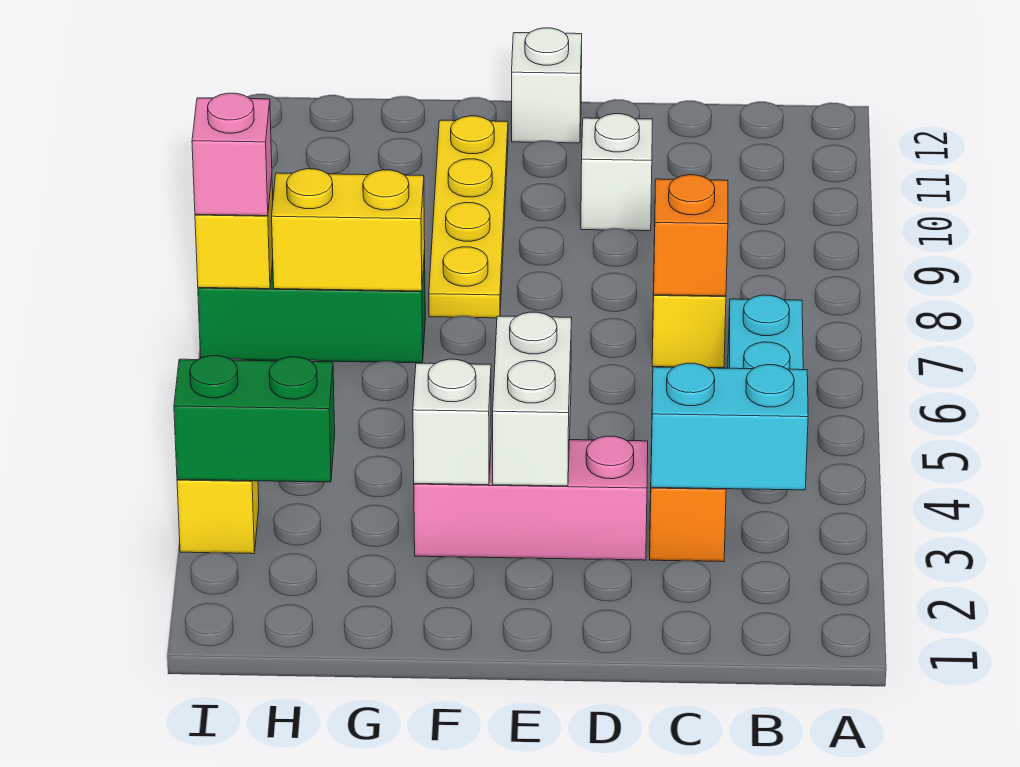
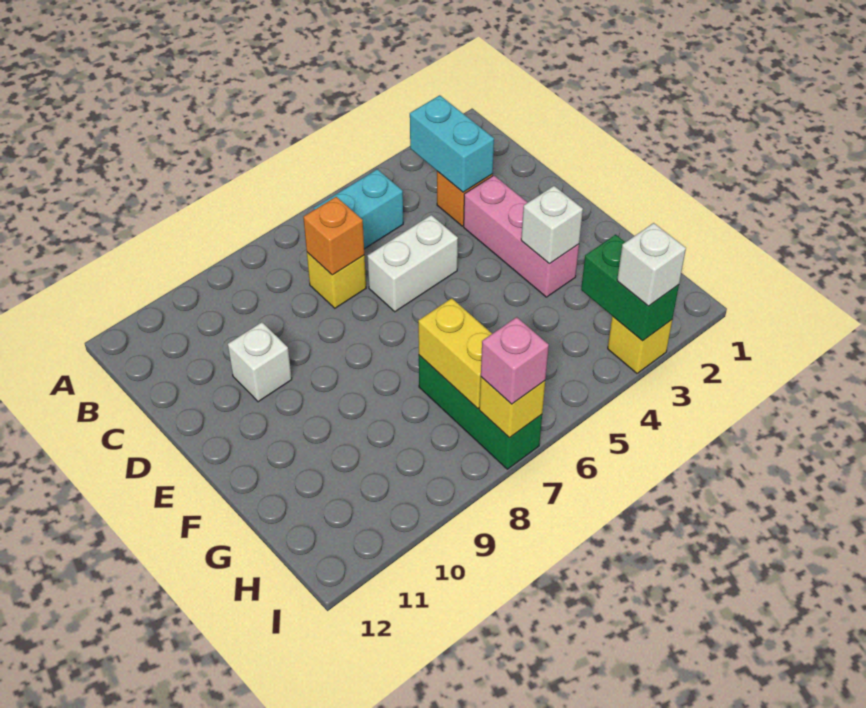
white 1x2 brick [493,312,572,486] -> white 1x2 brick moved to [367,215,458,312]
white 1x1 brick [512,28,582,143] -> white 1x1 brick moved to [617,223,686,306]
yellow 1x4 plate [429,116,508,318] -> none

